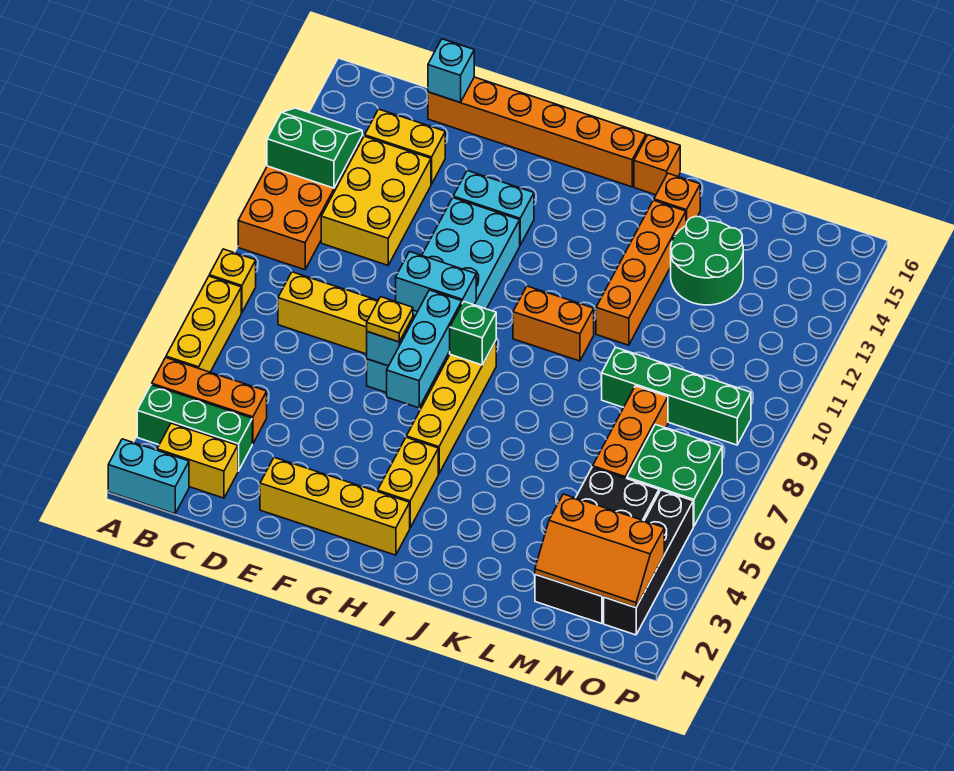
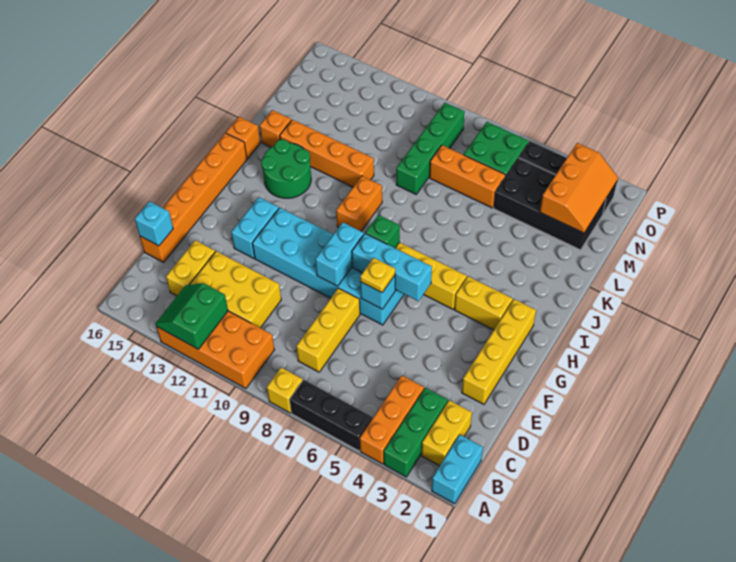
yellow 1x3 brick [166,276,241,372] -> black 1x3 brick [290,380,372,451]
green 2x2 round brick [671,216,743,305] -> green 2x2 round brick moved to [261,139,311,198]

